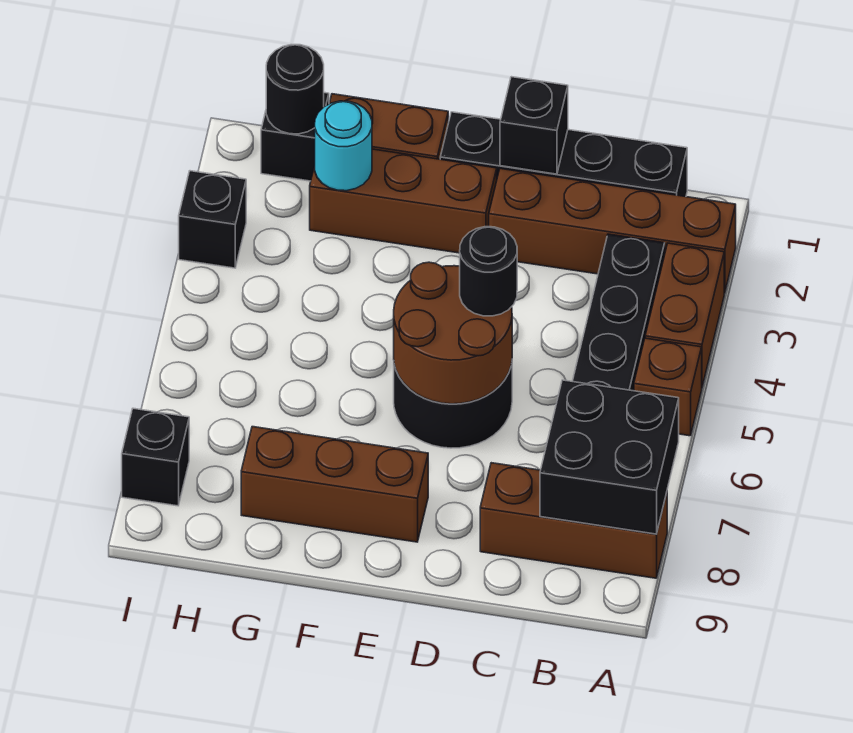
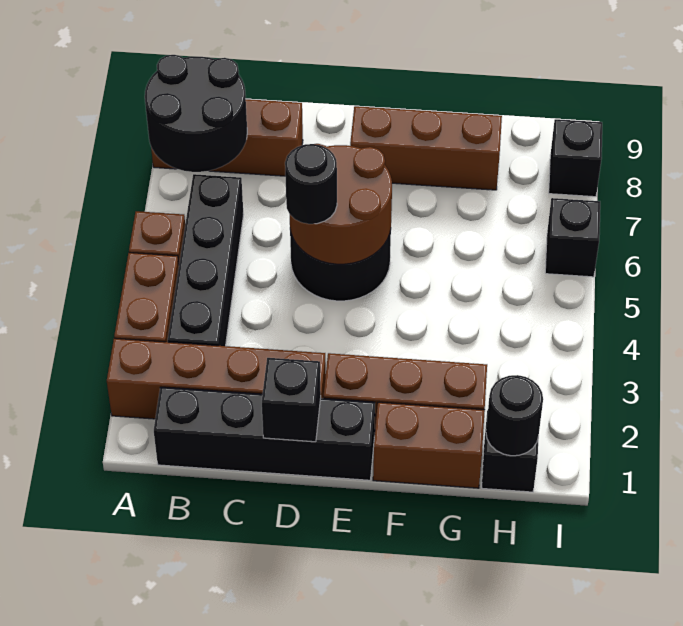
black 2x2 brick [540,380,679,534] -> black 2x2 round brick [145,55,247,172]
cyan 1x1 round brick [315,101,372,191] -> none
black 1x1 brick [179,171,246,268] -> black 1x1 brick moved to [545,198,600,277]

